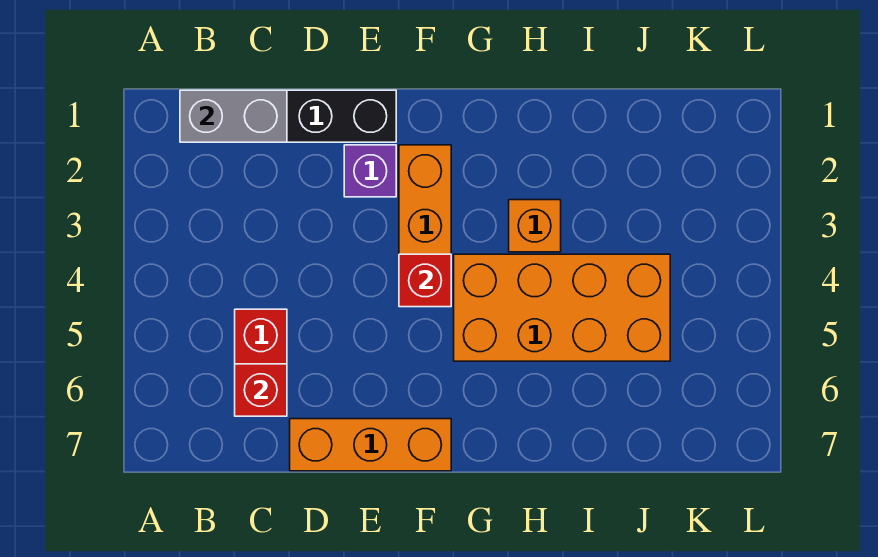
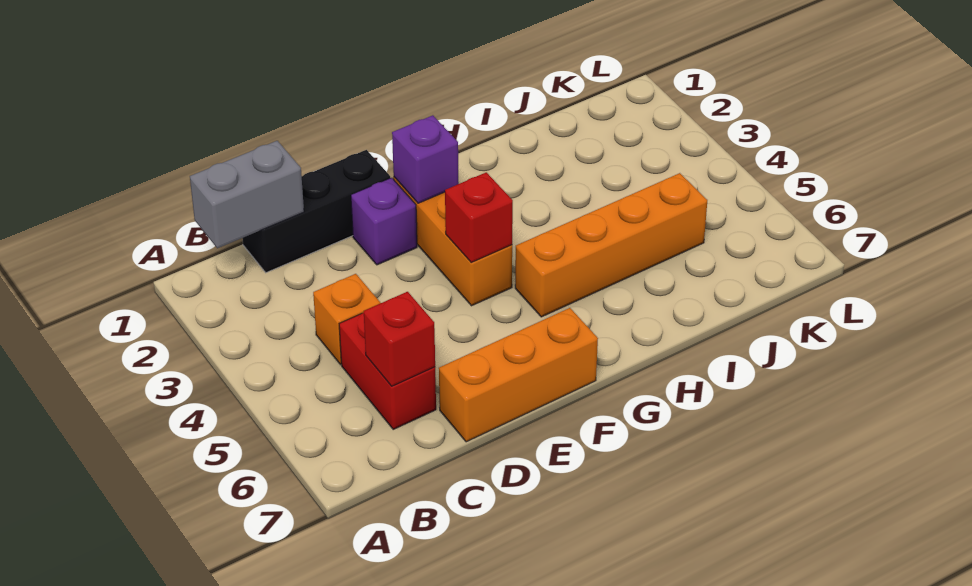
none -> purple 1x1 brick [392,115,459,203]
orange 2x4 brick [454,254,670,361] -> orange 1x4 brick [515,173,707,317]
orange 1x1 brick [509,200,561,252] -> orange 1x1 brick moved to [313,274,380,365]

